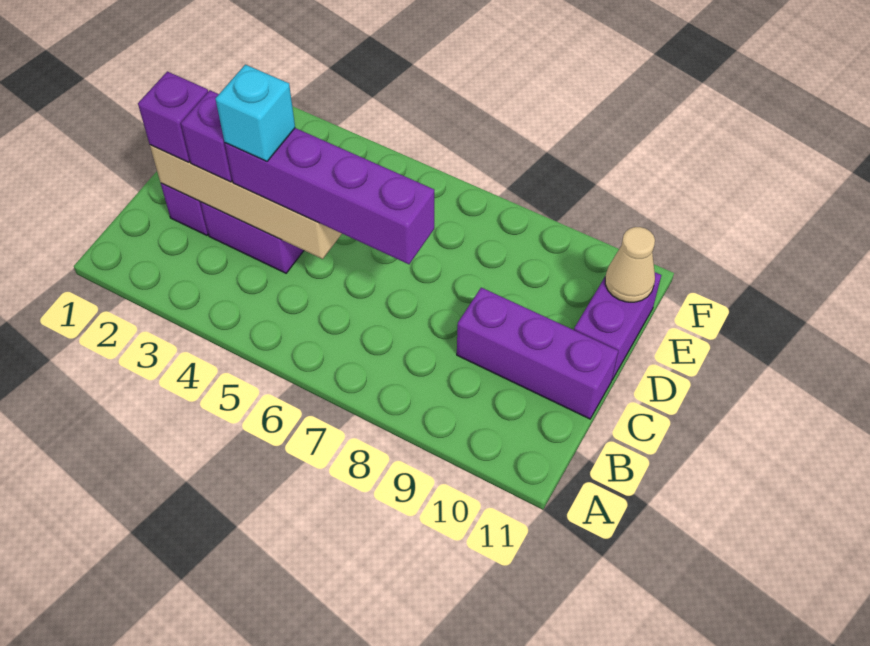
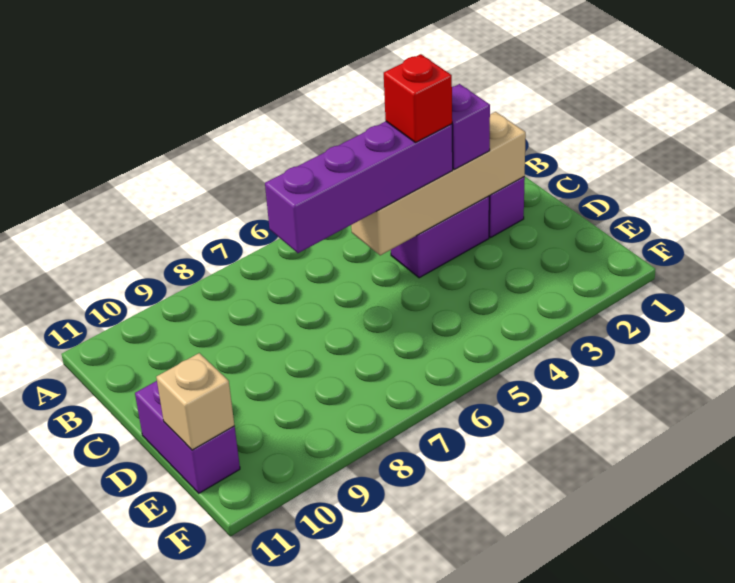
purple 1x1 brick [138,71,208,162] -> none
cyan 1x1 brick [216,65,295,161] -> red 1x1 brick [384,54,452,143]
purple 1x3 brick [457,288,618,419] -> none
tan 1x1 cone [605,227,655,302] -> tan 1x1 brick [156,353,235,450]

